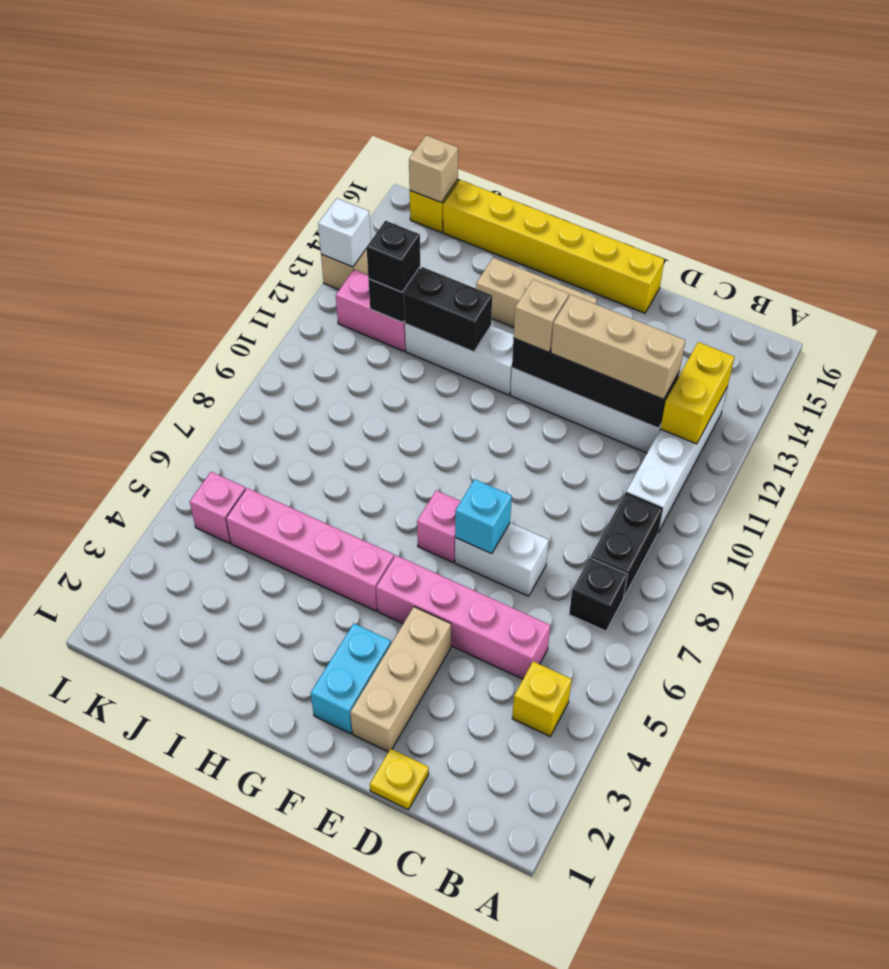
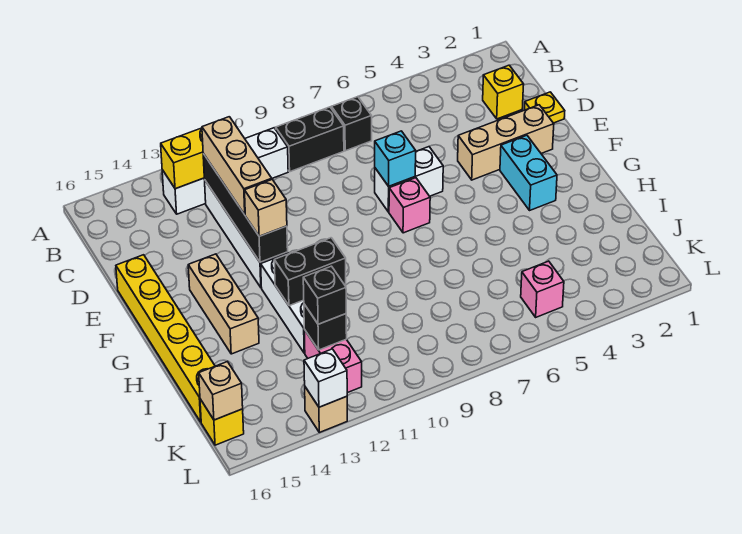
yellow 1x1 brick [512,661,572,736] -> yellow 1x1 brick moved to [483,65,524,119]
pink 1x4 brick [376,555,550,679] -> none
white 1x2 brick [455,523,549,596] -> white 1x2 brick turned to [375,147,443,212]
cyan 1x2 brick [311,624,391,734] -> cyan 1x2 brick turned to [500,135,557,210]
pink 1x4 brick [226,488,394,611] -> none
black 1x2 brick [404,267,492,352] -> black 1x2 brick turned to [274,238,346,306]

